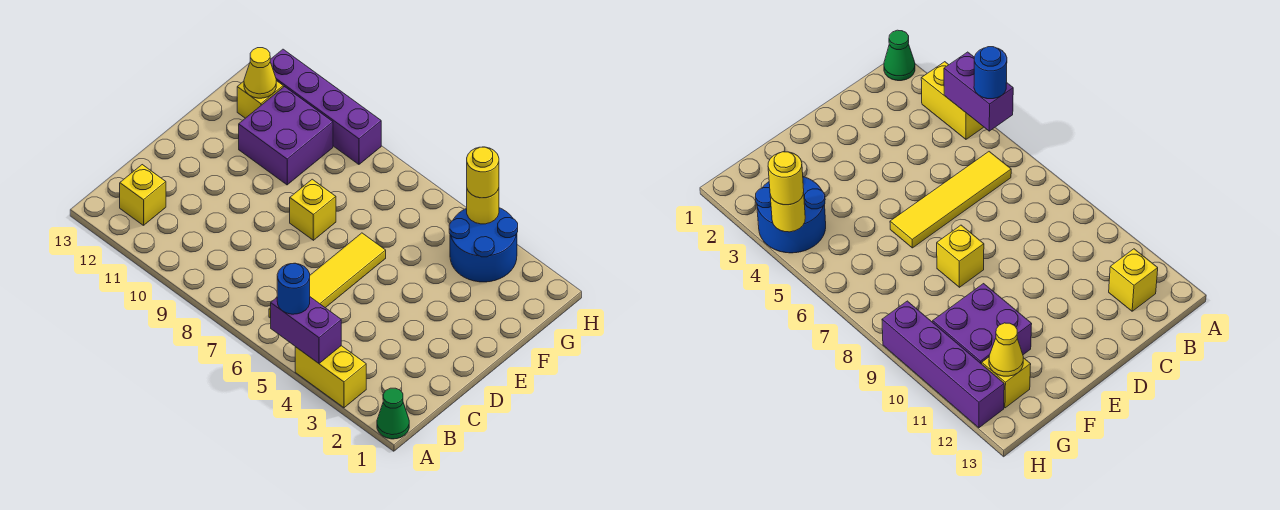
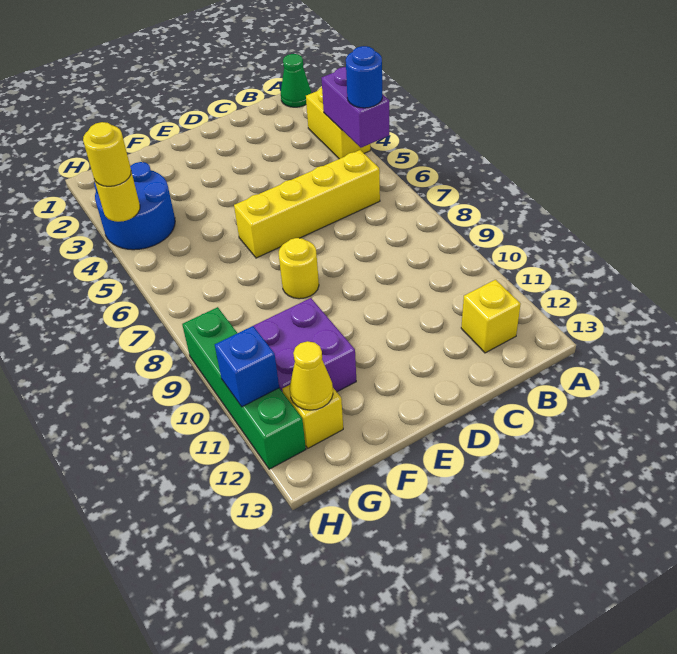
yellow 1x4 tile [269,233,386,318] -> yellow 1x4 brick [234,150,380,258]
yellow 1x1 brick [290,179,336,240] -> yellow 1x1 round brick [279,238,319,299]
purple 1x4 brick [270,49,381,164] -> green 1x4 brick [182,307,306,469]
none -> blue 1x1 brick [215,326,279,407]

